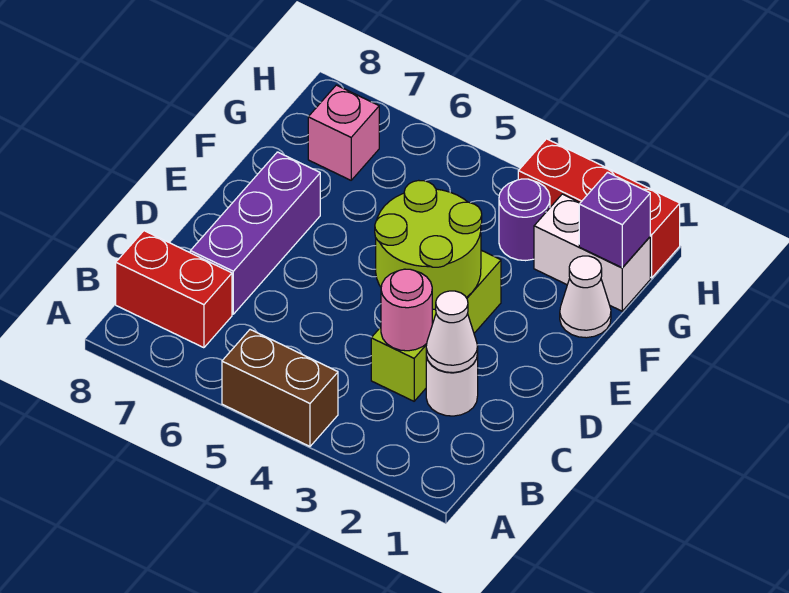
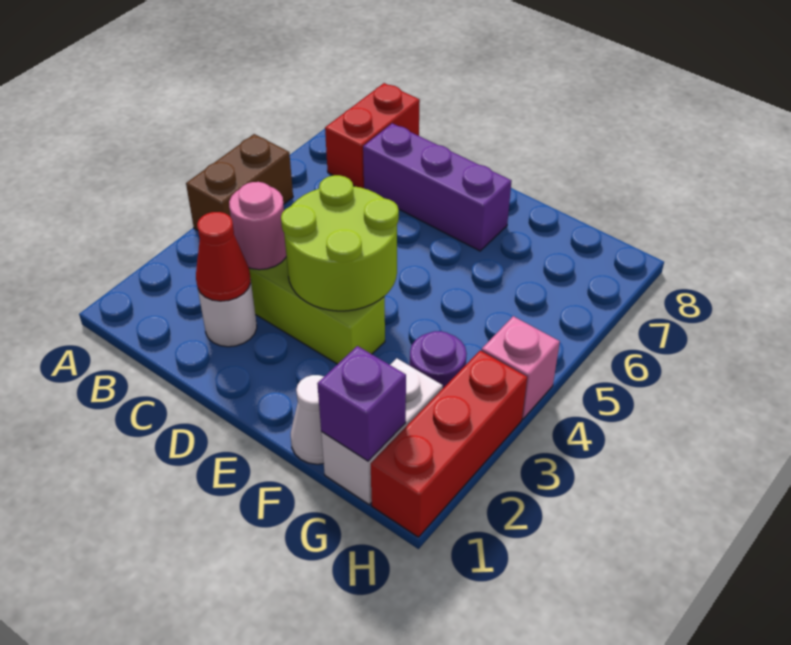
white 1x1 cone [426,291,478,373] -> red 1x1 cone [196,212,251,301]
pink 1x1 brick [308,85,379,180] -> pink 1x1 brick moved to [482,316,560,419]

